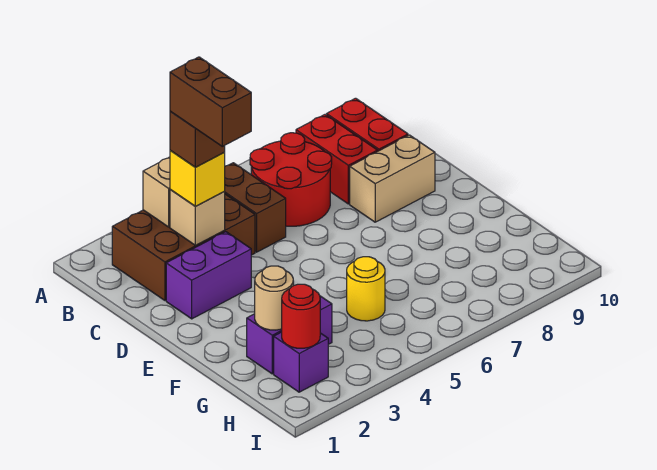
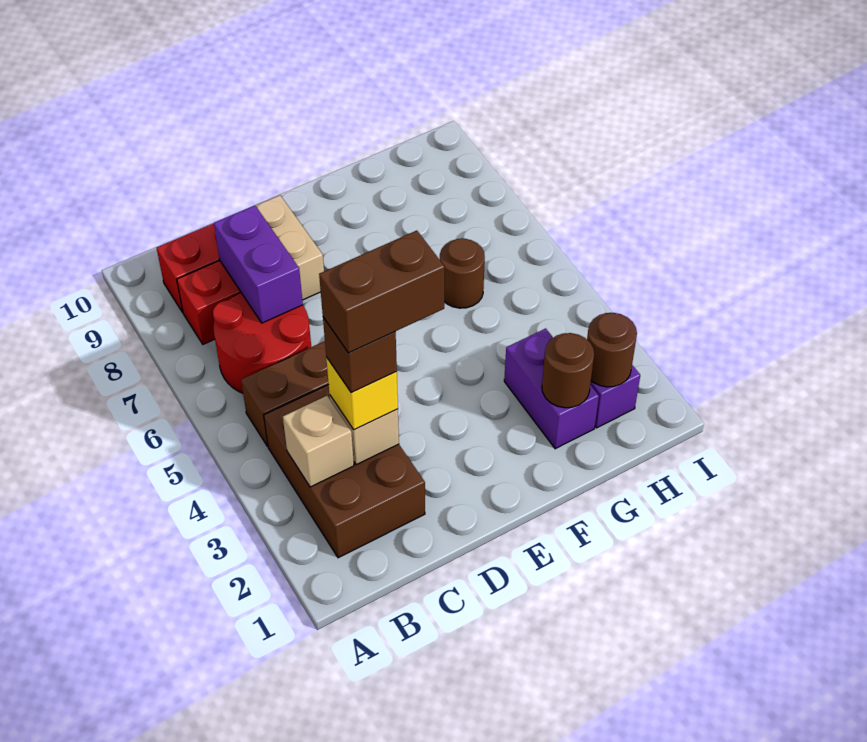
purple 1x2 brick [166,232,251,319] -> purple 1x2 brick moved to [214,206,303,323]
tan 1x1 round brick [255,266,293,330] -> brown 1x1 round brick [542,333,594,408]
yellow 1x1 round brick [347,257,385,321] -> none
none -> brown 1x1 round brick [440,238,485,308]
red 1x1 round brick [282,284,320,348] -> brown 1x1 round brick [587,313,637,387]

